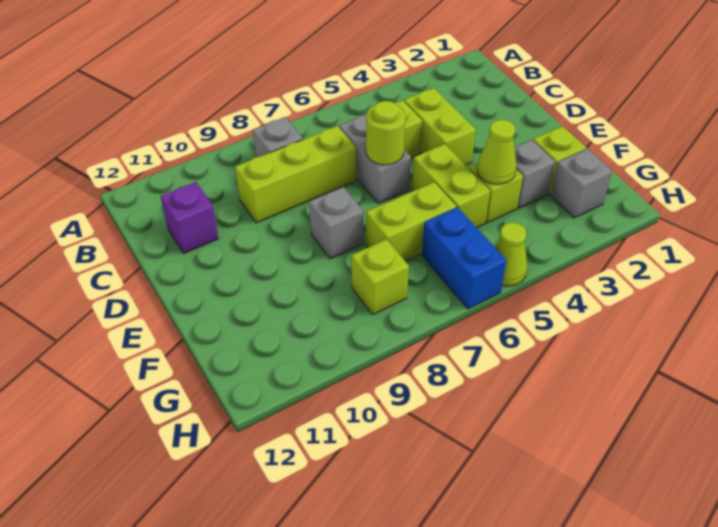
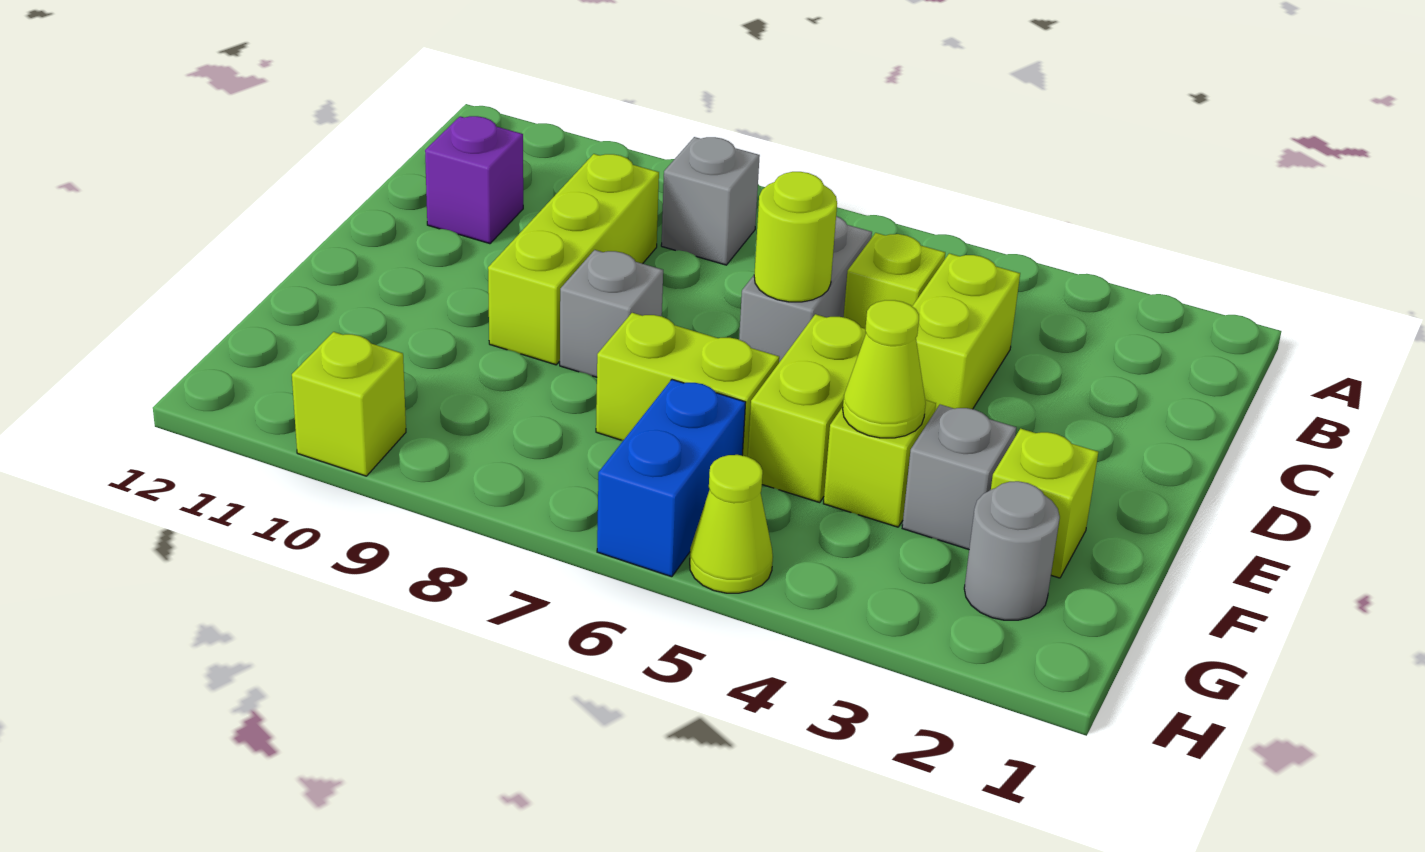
lime 1x3 brick [235,126,356,223] -> lime 1x3 brick turned to [488,154,659,365]
grey 1x1 brick [551,149,612,218] -> grey 1x1 round brick [964,481,1060,620]
lime 1x1 brick [351,239,409,315] -> lime 1x1 brick moved to [292,332,406,476]

